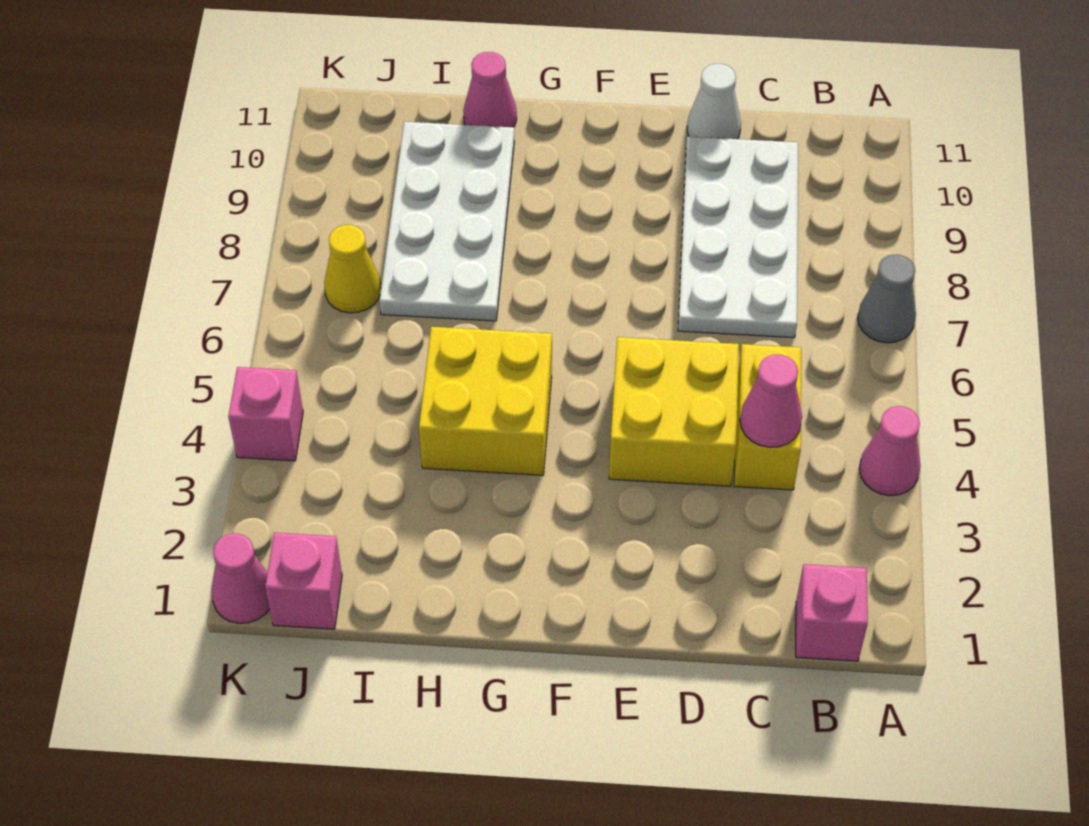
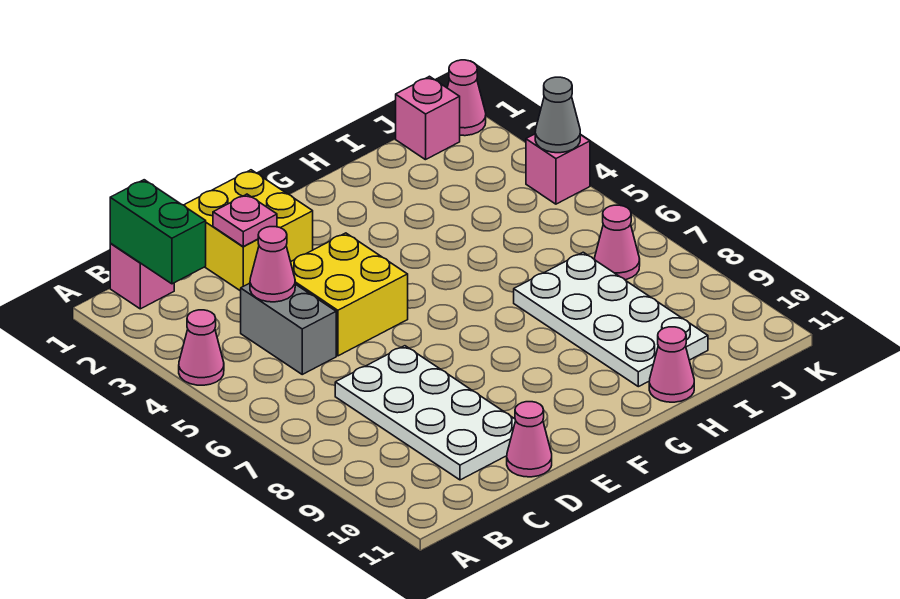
grey 1x1 cone [858,254,916,343] -> grey 1x1 cone moved to [535,77,580,153]
none -> green 1x2 brick [110,180,206,284]
yellow 1x2 brick [734,344,801,490] -> grey 1x2 brick [241,283,336,374]
none -> pink 1x1 plate [213,194,277,246]
white 1x1 cone [687,64,741,139] -> pink 1x1 cone [507,402,552,477]
yellow 2x2 brick [419,327,552,475] -> yellow 2x2 brick moved to [184,170,313,291]
yellow 1x1 cone [324,225,381,313] -> pink 1x1 cone [595,205,640,280]

